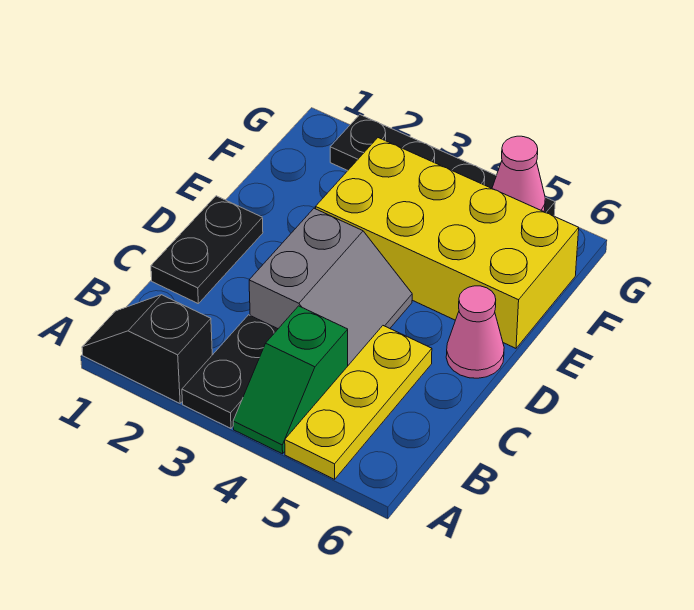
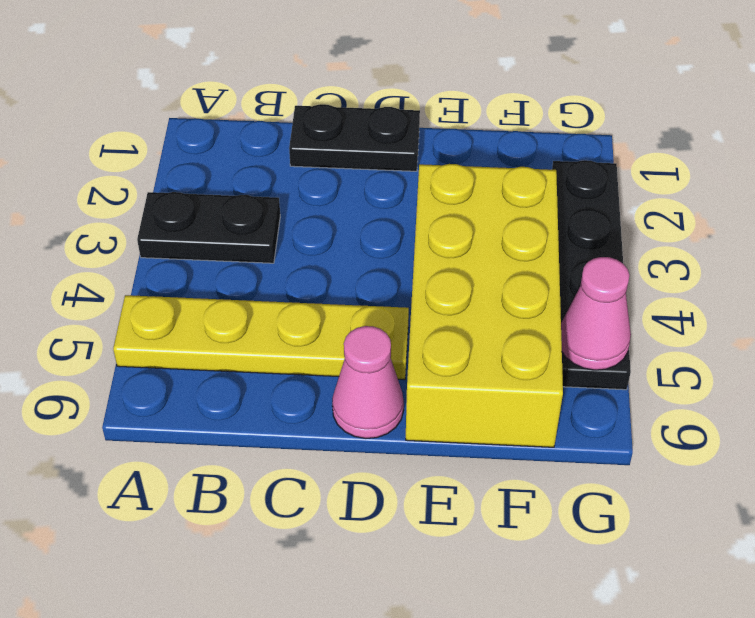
black 1x2 slope [82,295,212,403] -> none
green 1x2 slope [233,306,348,454] -> none
yellow 1x3 plate [285,326,432,479] -> yellow 1x4 plate [113,295,409,380]
grey 2x2 slope [249,208,412,365] -> none

